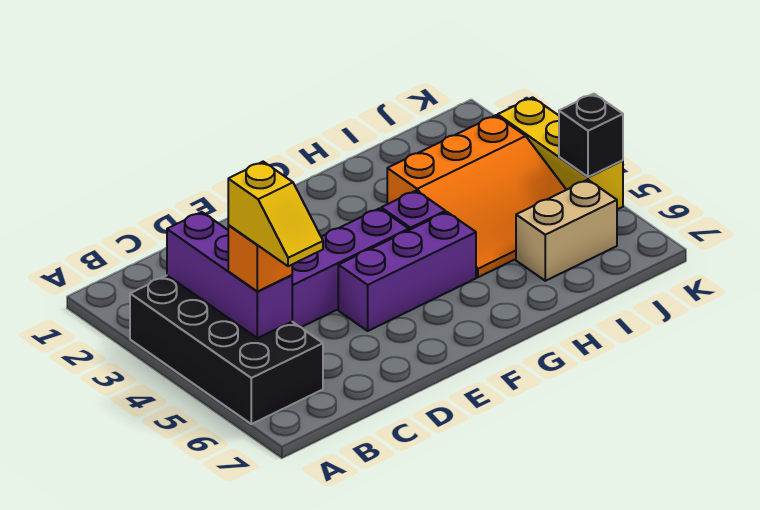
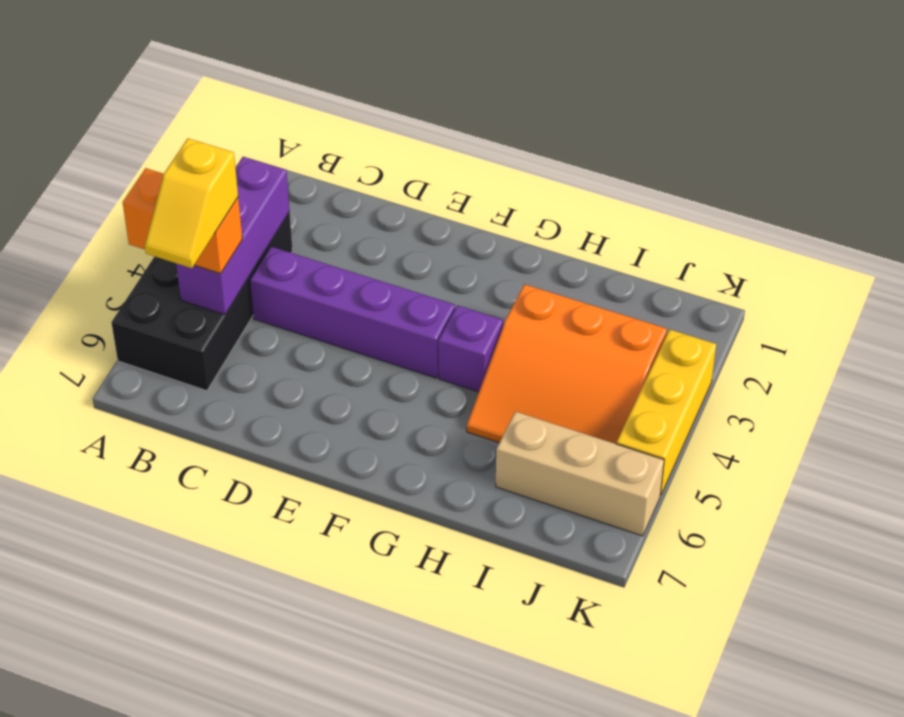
orange 1x1 brick [228,225,292,292] -> orange 1x2 brick [123,168,242,274]
purple 1x3 brick [338,212,476,331] -> none
tan 1x2 brick [516,180,617,281] -> tan 1x3 brick [496,412,664,536]
black 1x1 brick [559,94,623,177] -> none

